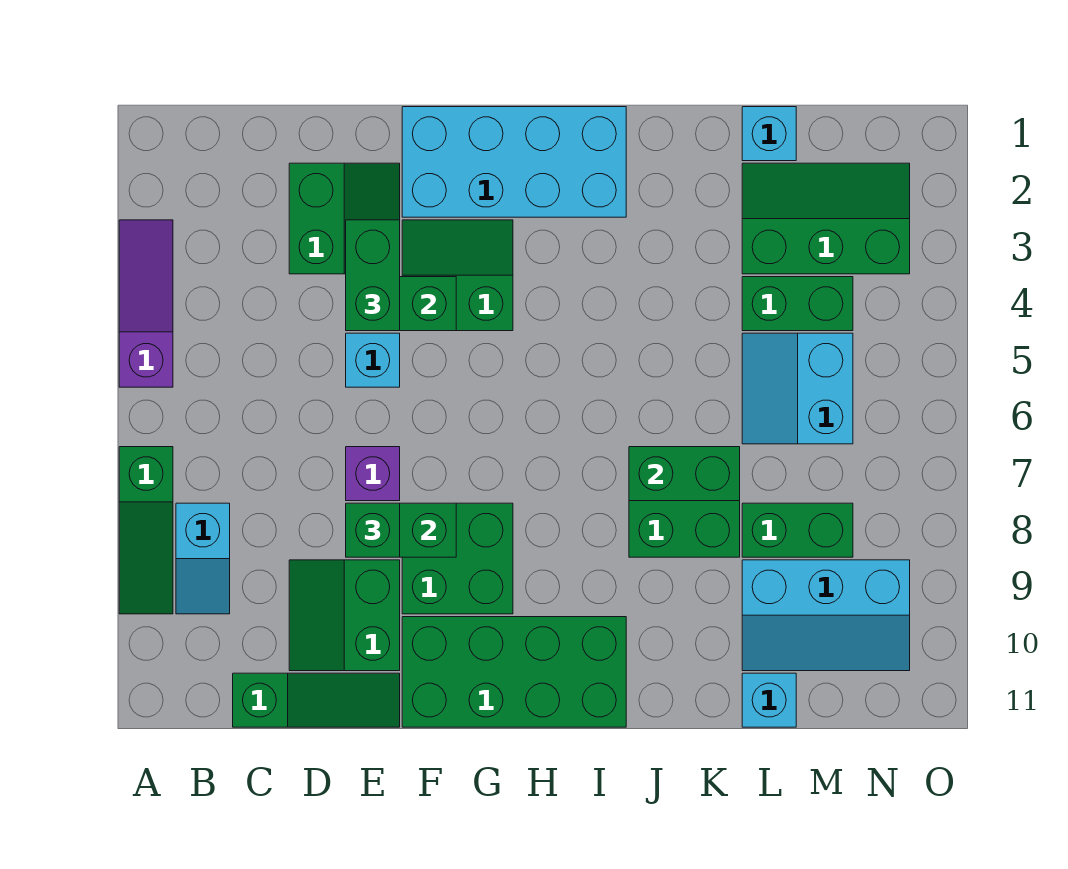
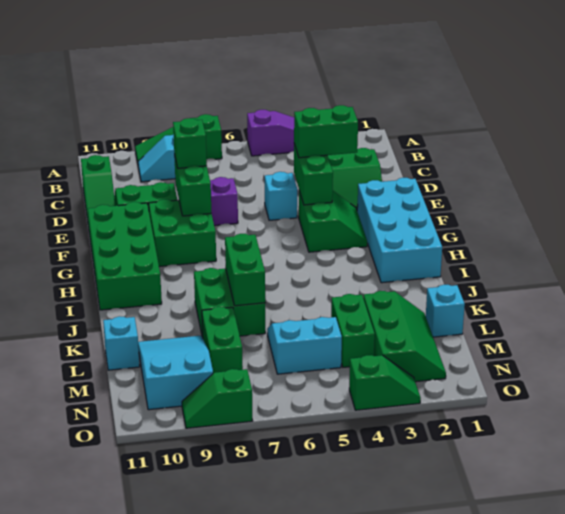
cyan 2x3 slope [742,560,910,671] -> cyan 2x3 slope turned to [138,336,213,410]
none -> green 1x2 slope [349,355,421,410]
none -> green 1x2 slope [182,369,253,428]

